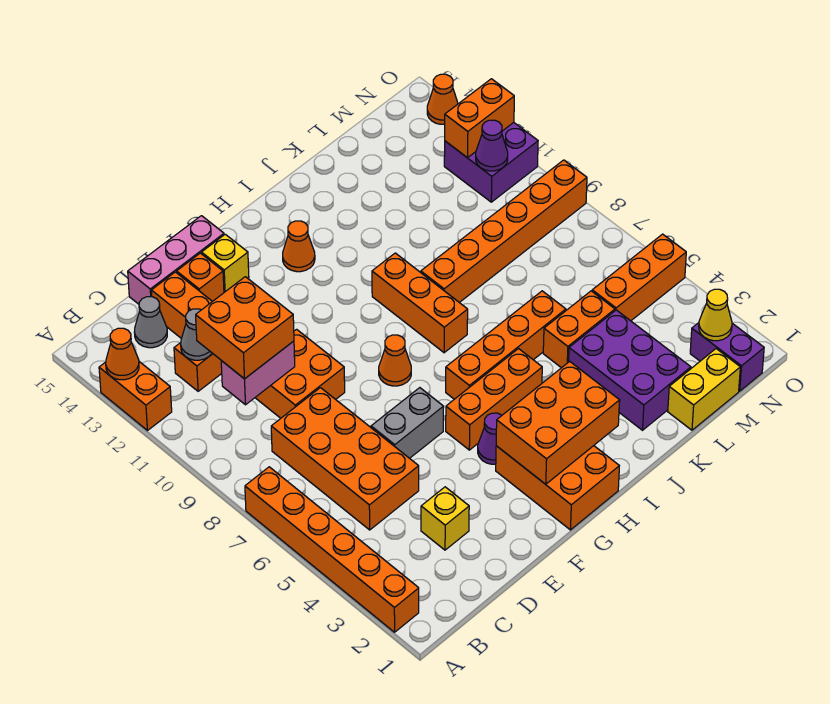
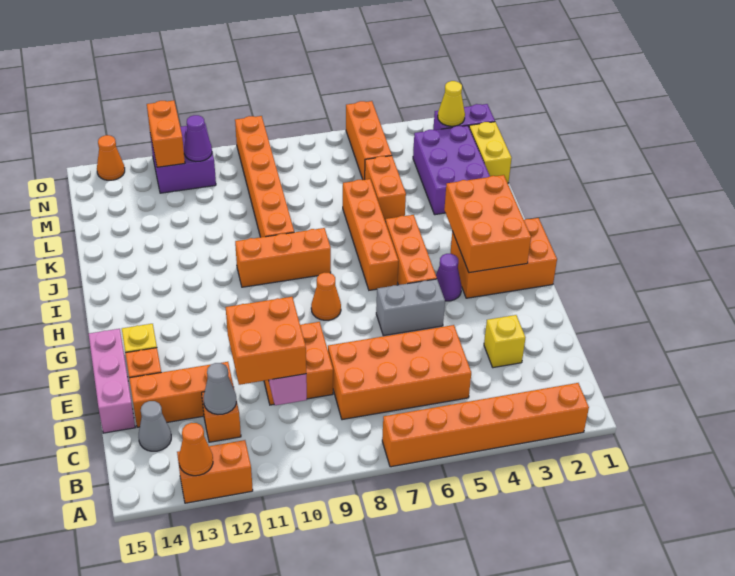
grey 1x2 brick [371,388,444,458] -> grey 1x2 brick turned to [376,279,445,336]
orange 1x1 cone [283,221,315,272] -> none
purple 2x3 brick [569,310,691,430] -> purple 2x3 brick turned to [413,126,490,215]

